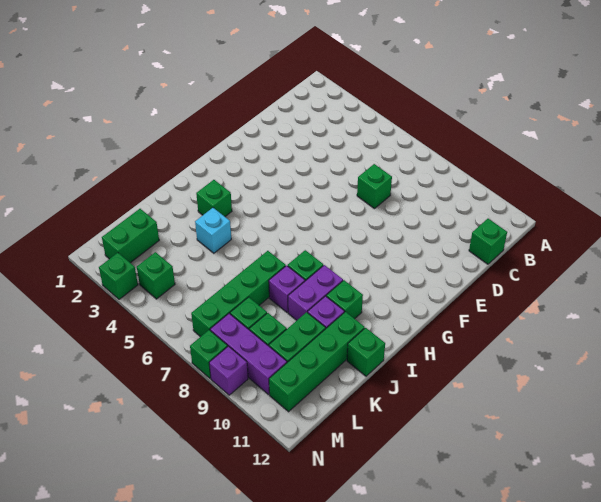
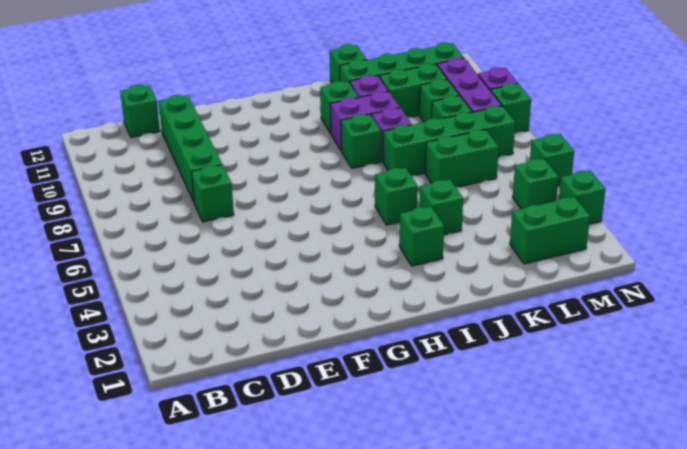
none -> green 1x4 brick [159,95,222,202]
none -> green 1x1 brick [375,168,418,225]
cyan 1x1 brick [195,208,231,253] -> green 1x1 brick [419,180,463,235]
none -> green 1x2 brick [425,129,499,187]
none -> green 1x1 brick [530,134,574,186]

